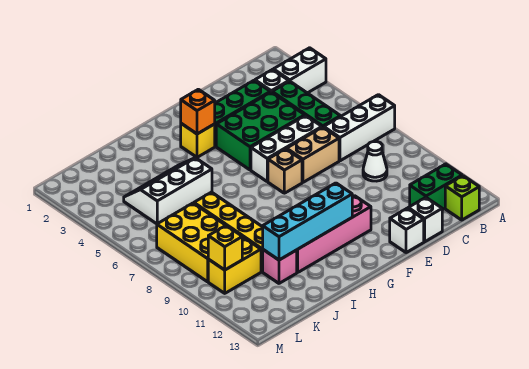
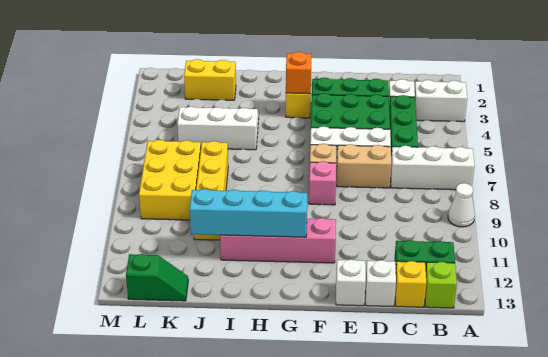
white 1x1 cone [363,142,387,181] -> white 1x1 cone moved to [448,183,475,227]
pink 1x1 brick [263,250,297,283] -> pink 1x1 brick moved to [309,161,336,205]
yellow 1x2 brick [208,238,261,293] -> yellow 1x2 brick moved to [184,59,236,100]
none -> green 1x2 slope [126,254,188,301]
yellow 1x1 brick [208,226,242,270] -> yellow 1x1 brick moved to [395,261,426,307]

